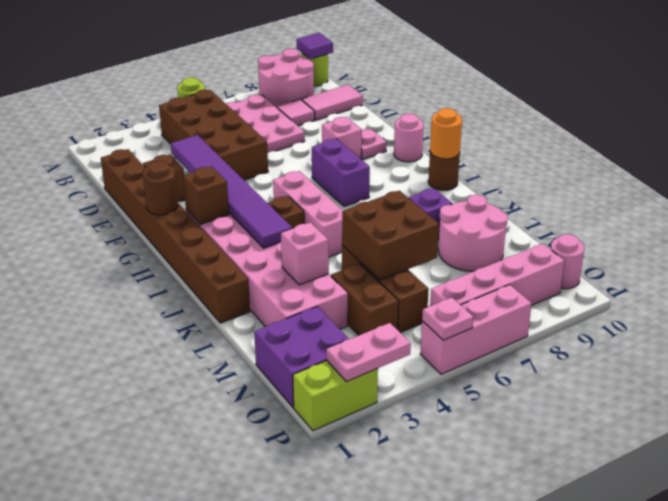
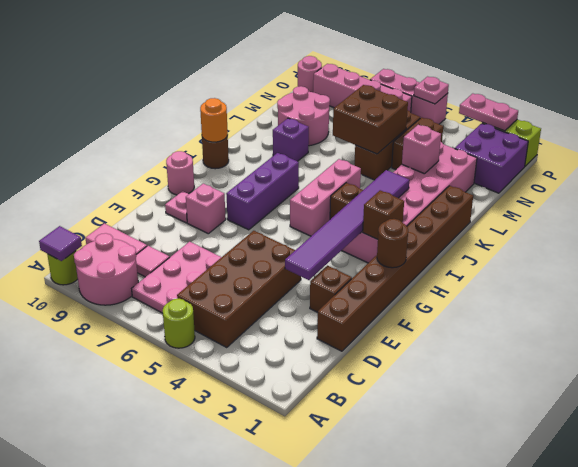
purple 1x2 brick [312,139,370,207] -> purple 1x3 brick [226,153,299,230]

